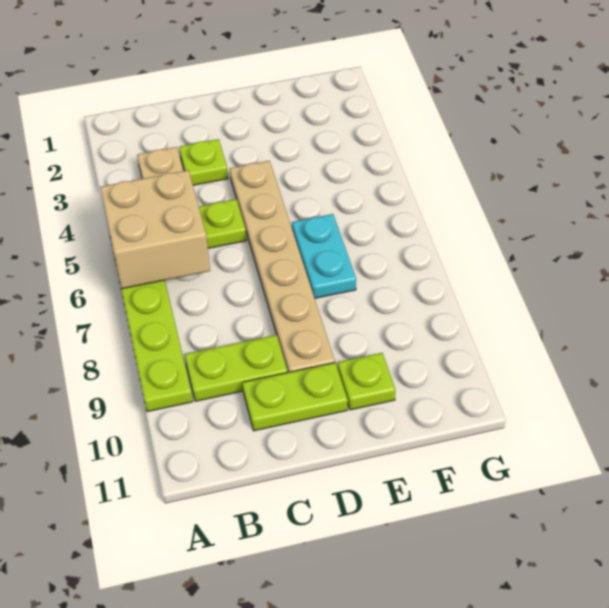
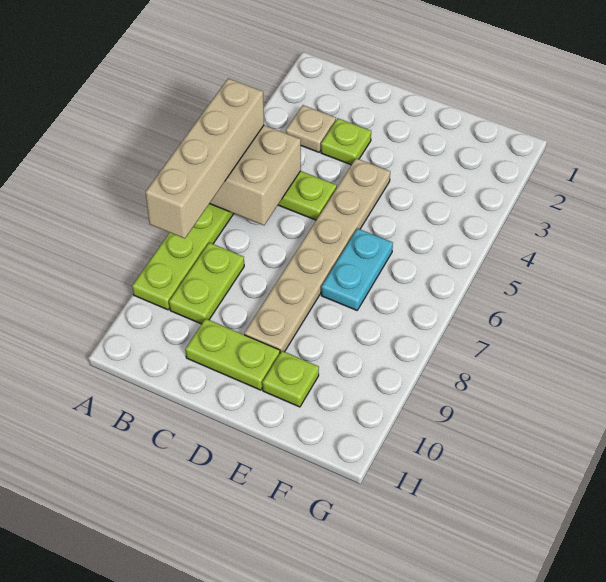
none -> tan 1x4 brick [145,78,264,239]
lime 1x2 plate [185,335,288,401] -> lime 1x2 plate turned to [169,243,244,324]

